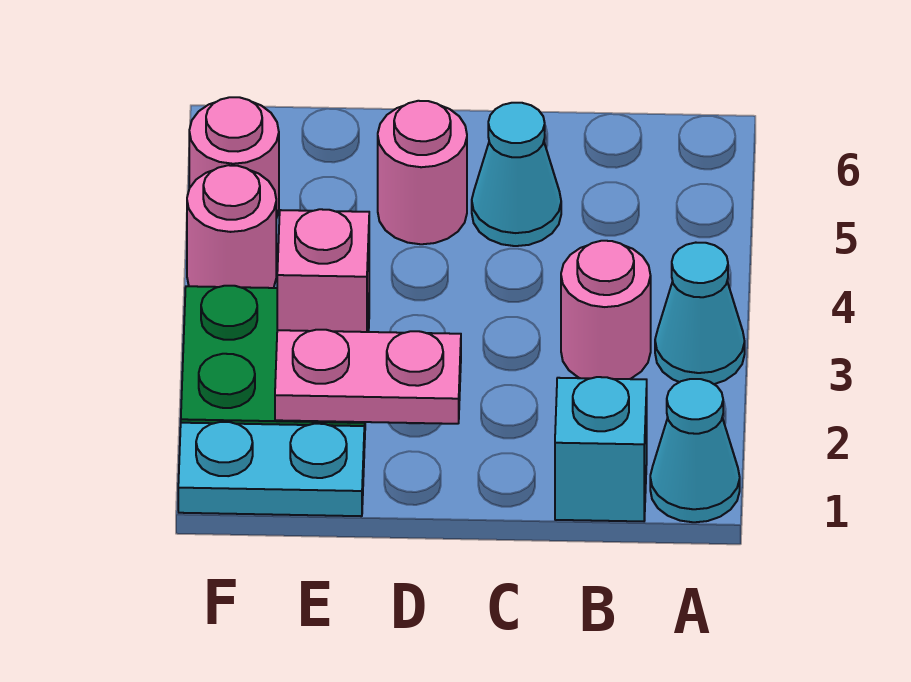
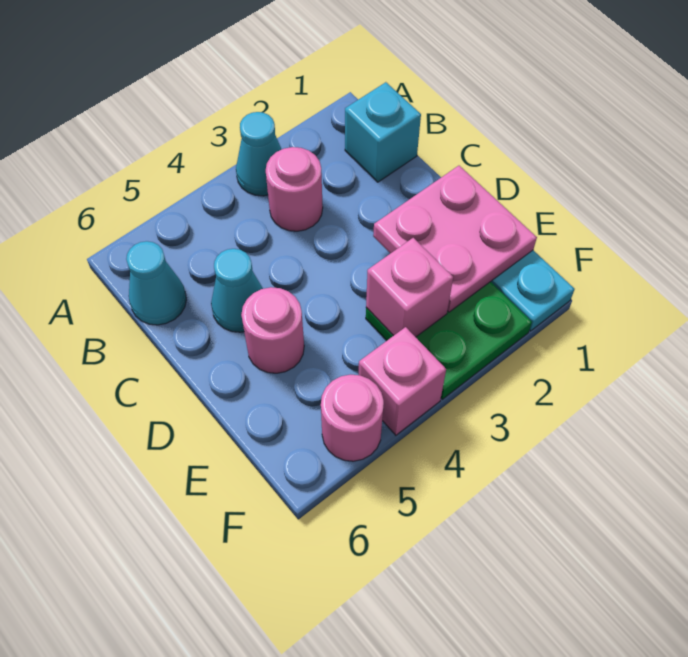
cyan 1x1 cone [650,379,740,522] -> cyan 1x1 cone moved to [126,241,186,325]
pink 1x2 plate [275,330,461,424] -> pink 2x2 plate [373,166,537,312]
pink 1x1 round brick [187,165,276,288] -> pink 1x1 brick [359,327,446,435]

